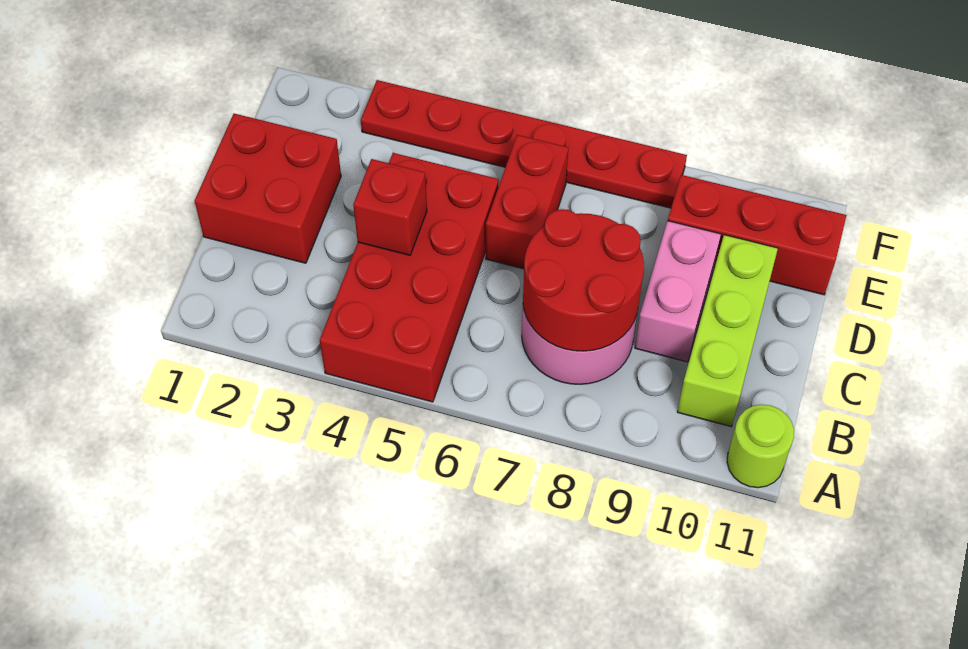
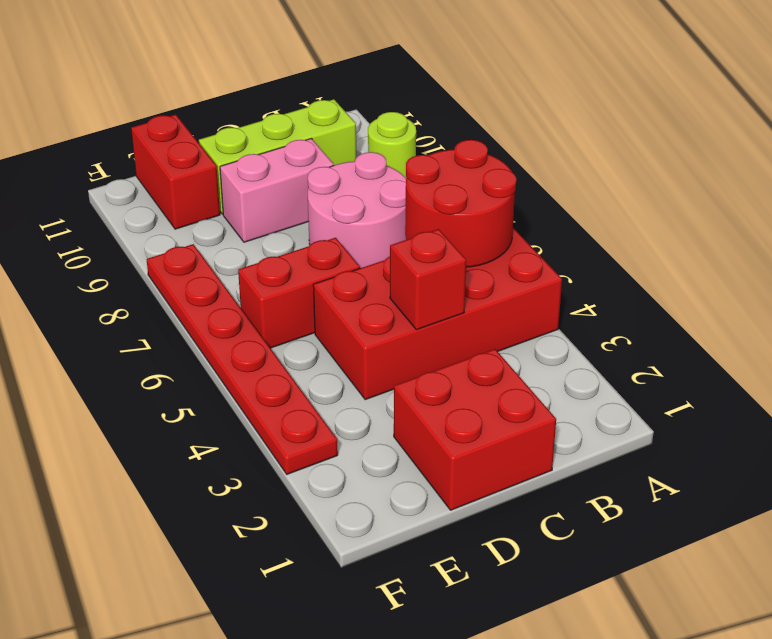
lime 1x1 round brick [727,405,794,488] -> lime 1x1 round brick moved to [368,112,416,178]
red 2x2 round brick [523,209,644,351] -> red 2x2 round brick moved to [405,140,516,267]
red 1x3 brick [668,175,847,295] -> red 1x2 brick [131,115,220,229]

